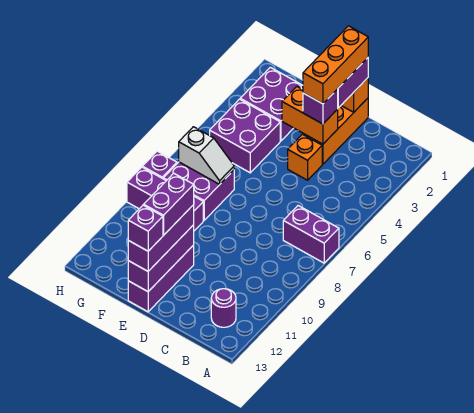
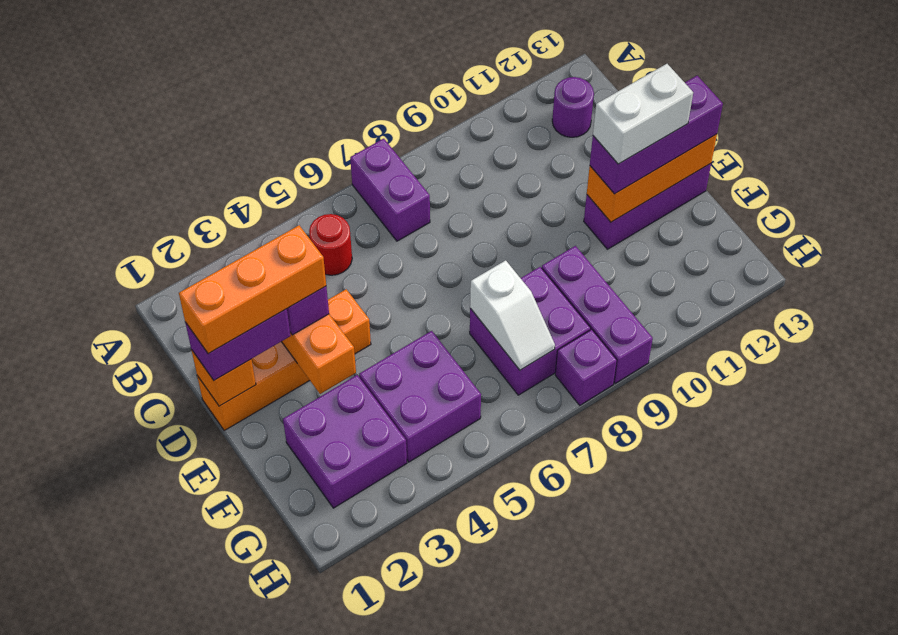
none -> red 1x1 round brick [309,214,352,275]
purple 1x3 brick [128,225,194,292] -> orange 1x3 brick [587,134,717,222]
purple 1x2 brick [144,173,194,235] -> white 1x2 brick [593,64,693,164]
purple 1x1 brick [128,205,163,251] -> none
white 1x2 slope [179,127,234,184] -> white 1x2 slope turned to [470,260,555,370]

